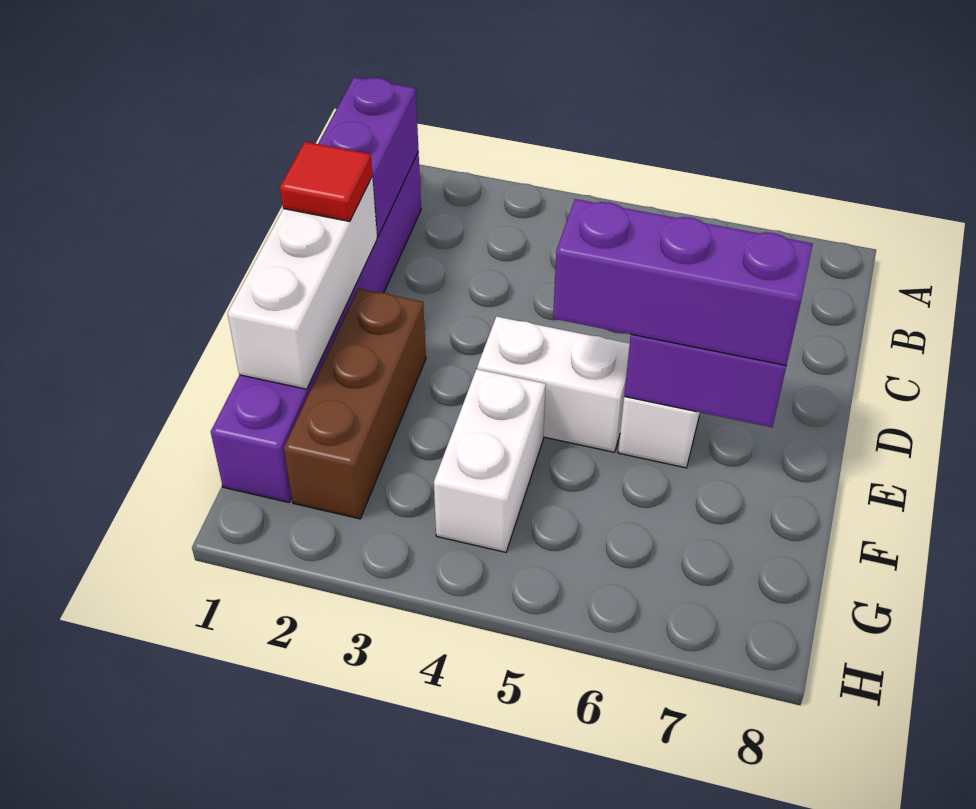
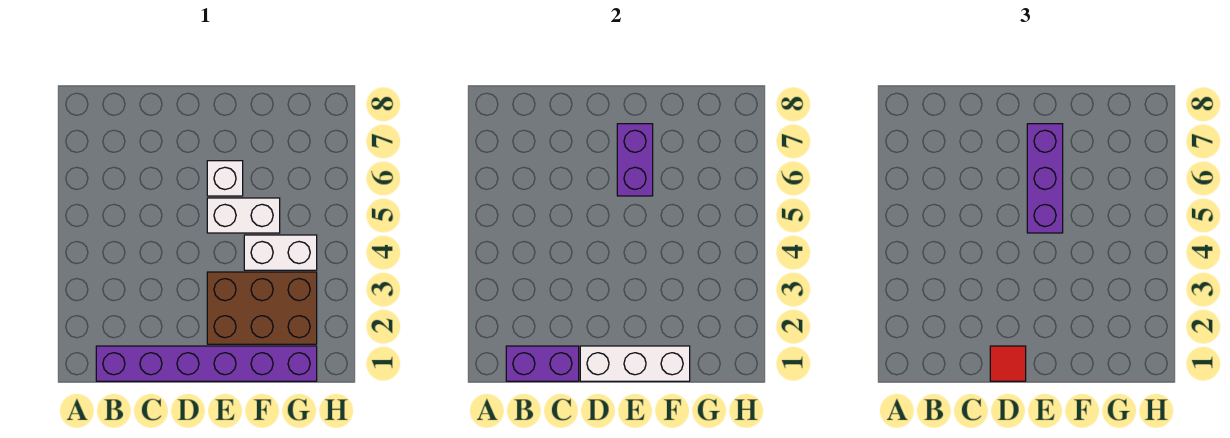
brown 1x3 brick [284,288,426,519] -> brown 2x3 brick [207,272,317,344]
white 1x2 brick [477,316,630,452] -> white 1x2 brick turned to [207,198,280,233]

